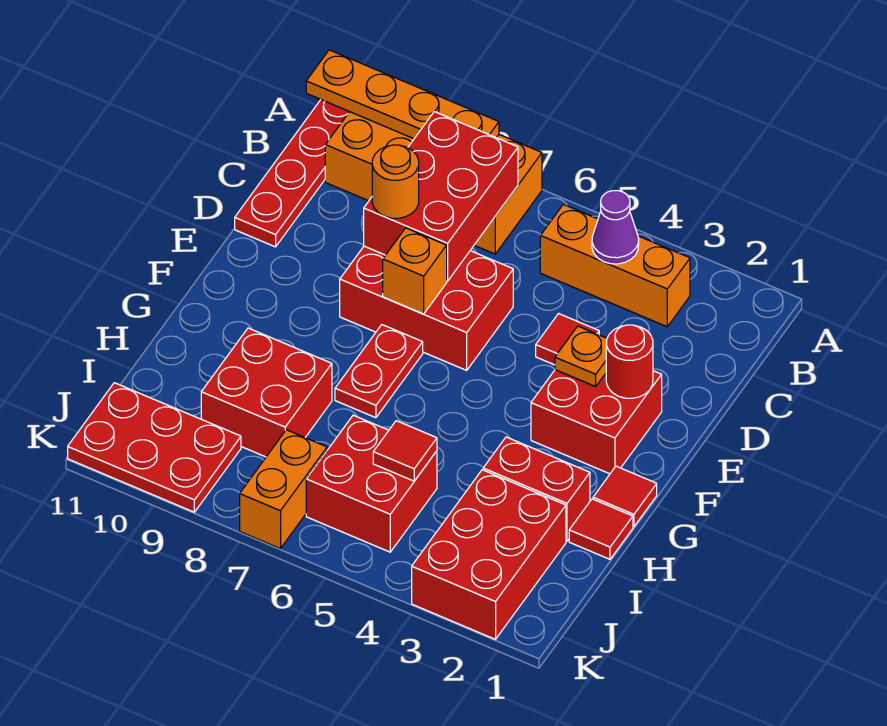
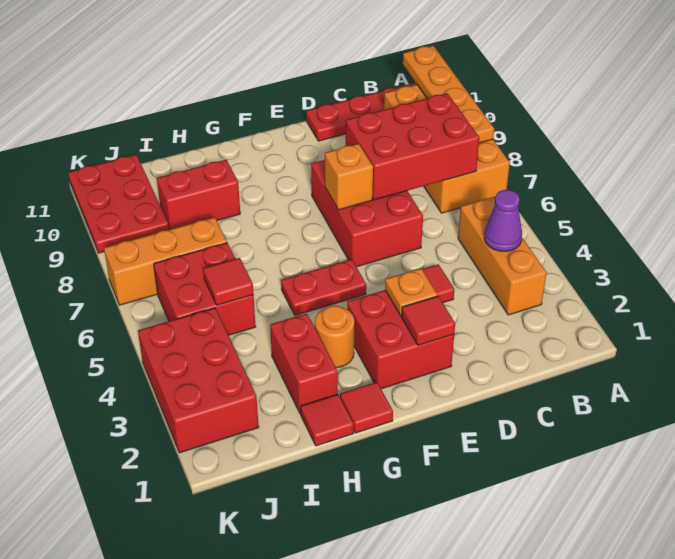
orange 1x1 round brick [372,145,419,218] -> orange 1x1 round brick moved to [315,306,354,368]
red 1x1 round brick [606,325,653,398] -> red 1x1 tile [402,296,455,345]
red 1x2 plate [335,325,423,418] -> red 1x2 plate moved to [281,259,366,315]
red 2x2 brick [201,328,332,457] -> red 1x2 brick [157,160,240,229]
red 2x3 brick [412,470,566,639] -> red 2x3 brick turned to [138,308,259,453]
orange 1x2 brick [240,430,327,549] -> orange 1x3 brick [104,217,227,305]

